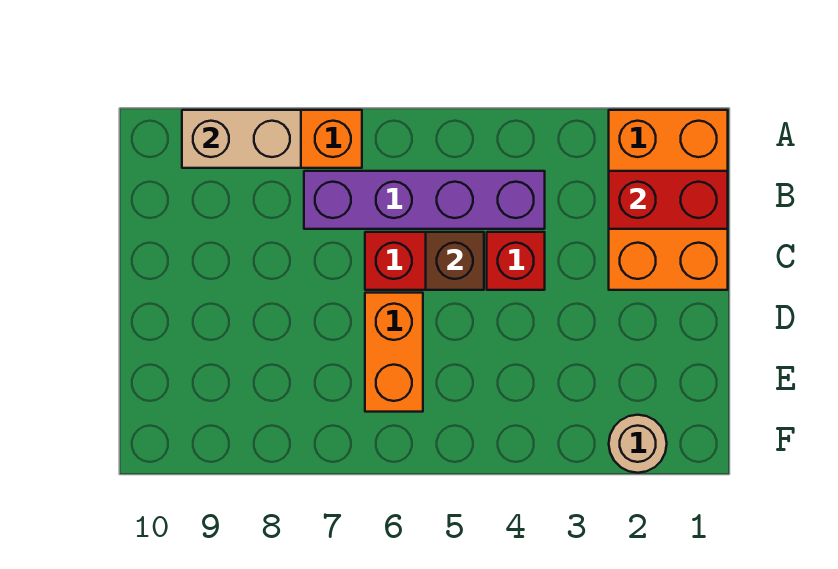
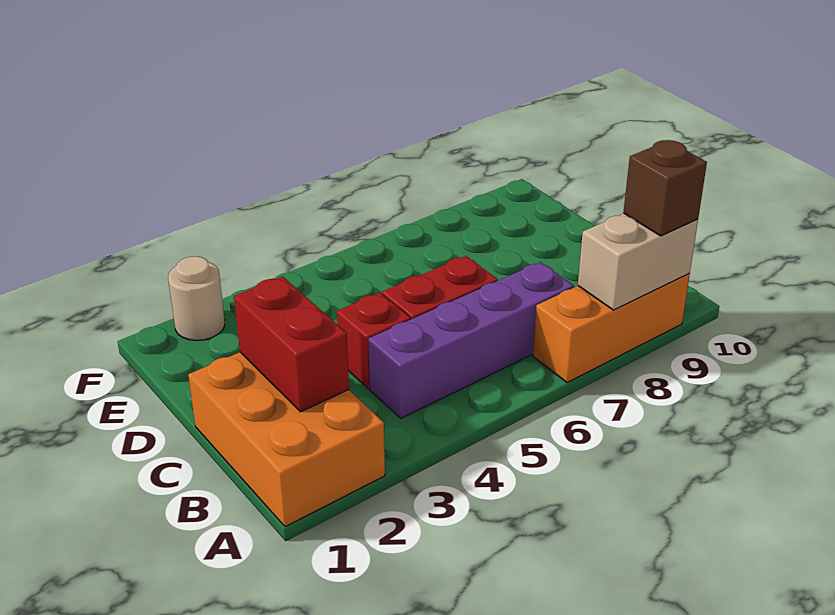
red 1x2 brick [609,171,728,229] -> red 1x2 brick turned to [234,276,349,412]
brown 1x1 brick [426,232,484,290] -> brown 1x1 brick moved to [623,140,707,236]
orange 1x2 brick [365,293,423,412] -> none

